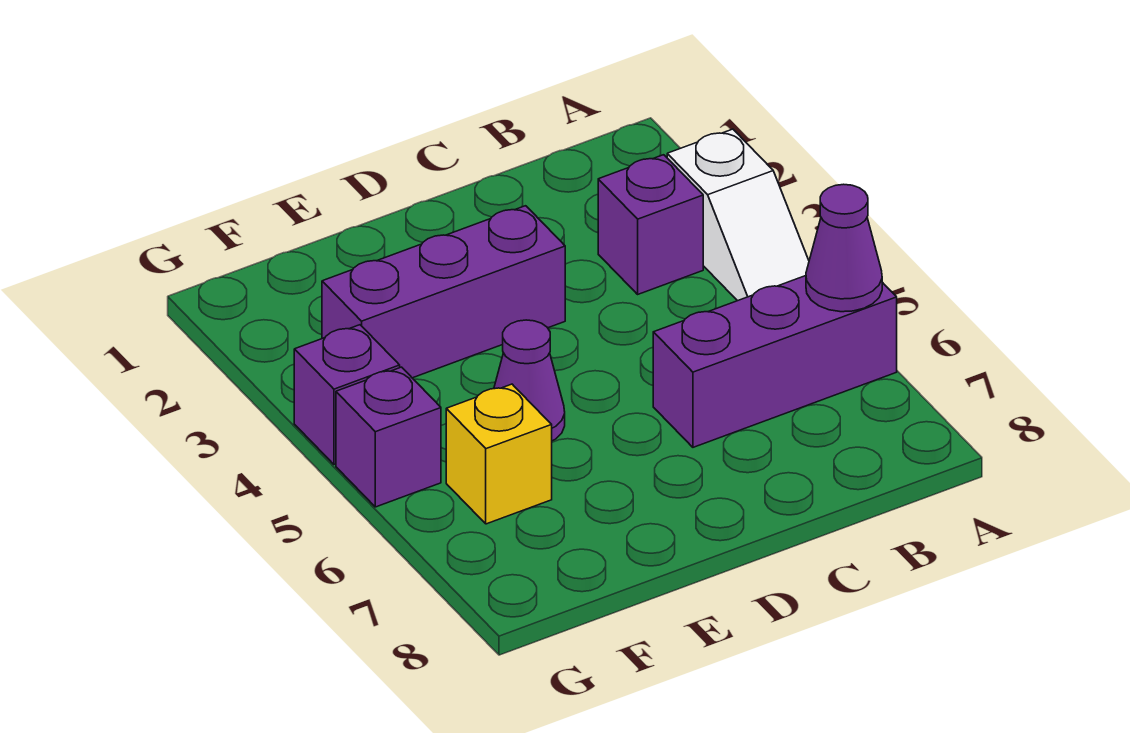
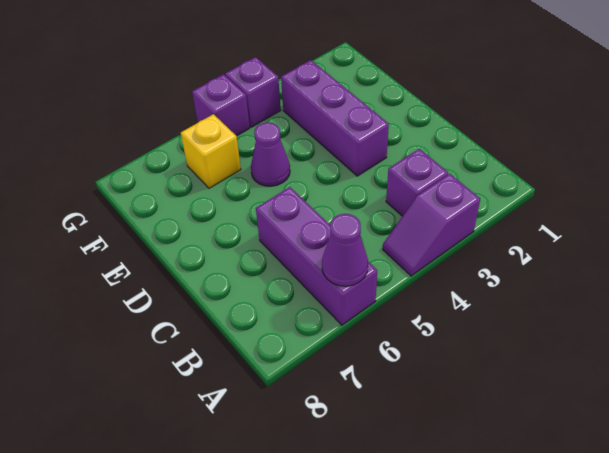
white 1x2 slope [667,129,809,301] -> purple 1x2 slope [383,174,480,276]

